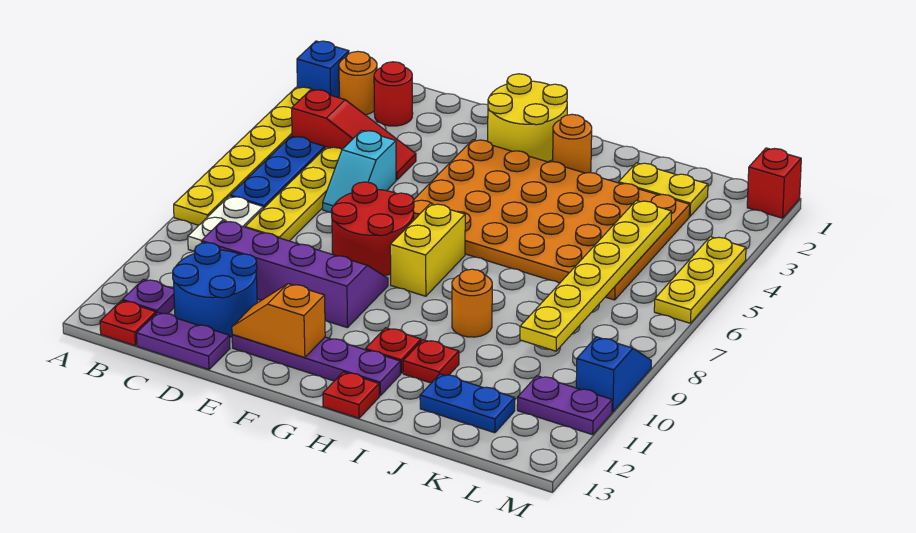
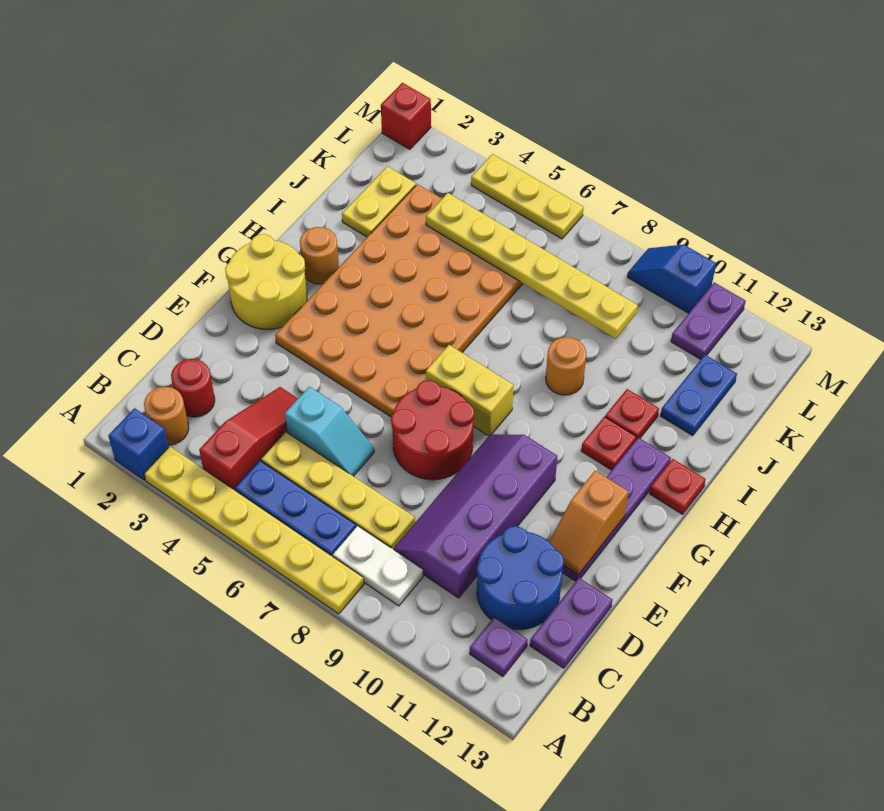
red 1x1 plate [100,301,156,346] -> none

